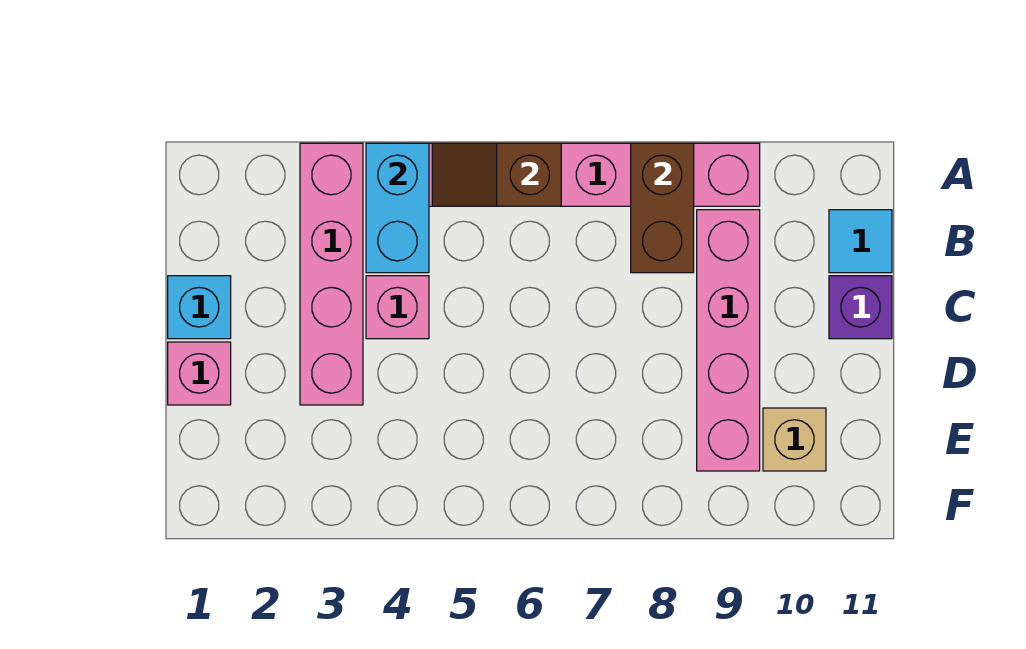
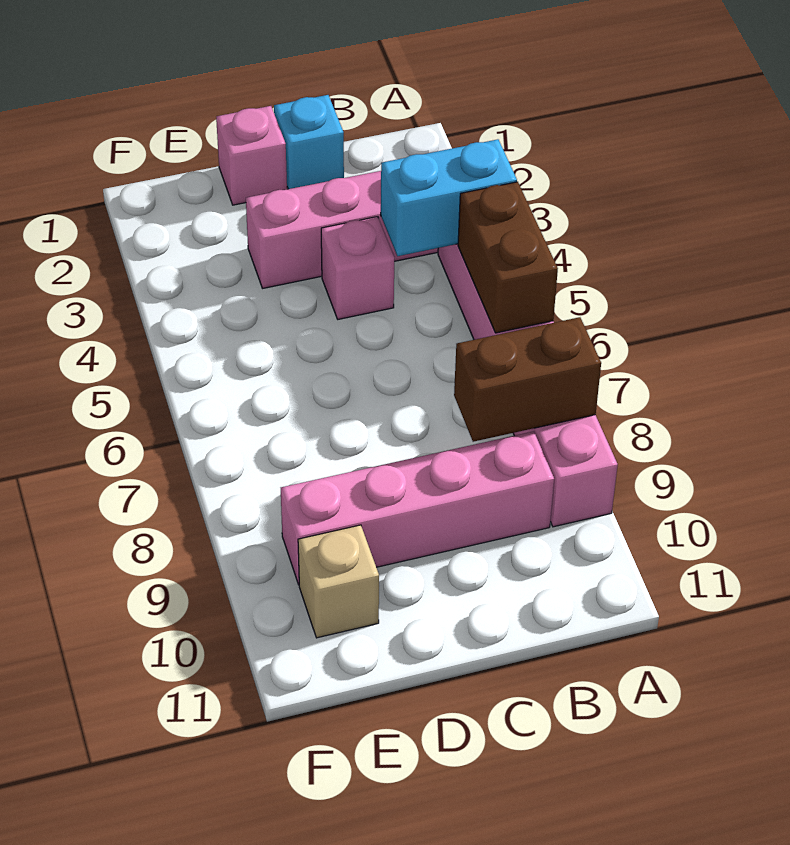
brown 1x2 slope [432,143,561,206] -> brown 1x2 brick [458,182,558,333]
cyan 1x1 tile [829,210,892,273] -> none
purple 1x1 brick [829,276,892,339] -> none

